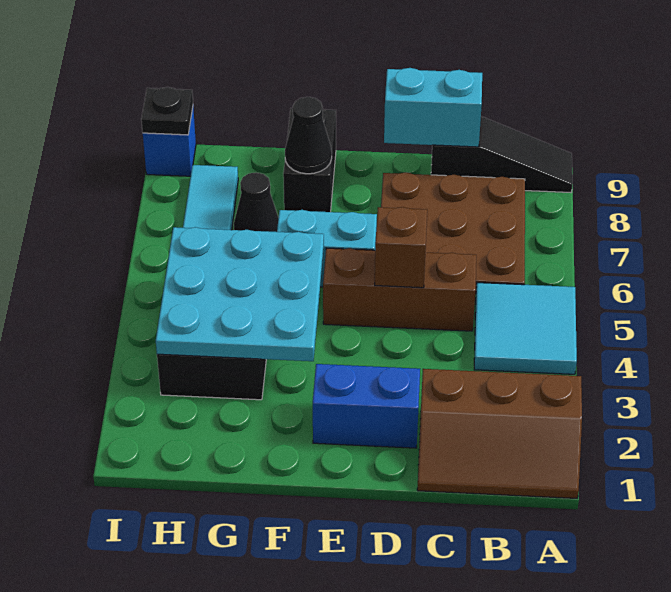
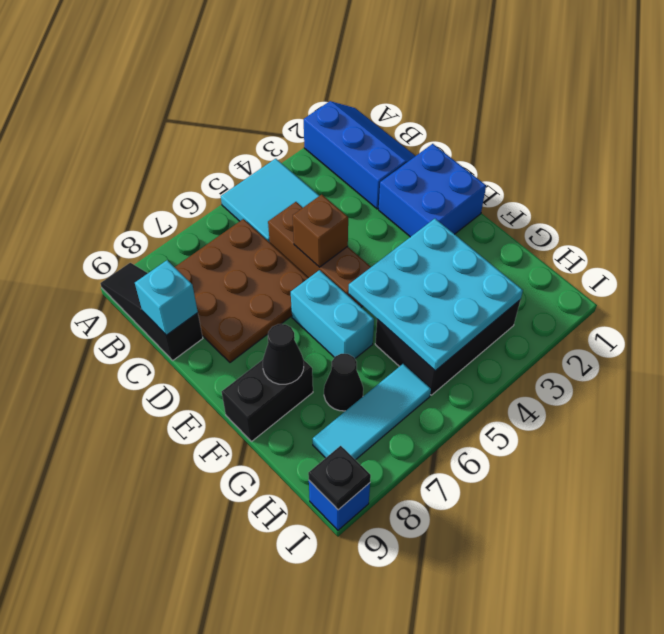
brown 2x3 slope [417,369,582,498] -> blue 2x3 slope [304,101,415,209]
cyan 1x2 brick [384,68,482,147] -> cyan 1x1 brick [135,260,198,335]
blue 1x2 brick [313,364,420,448] -> blue 2x2 brick [379,144,486,237]

